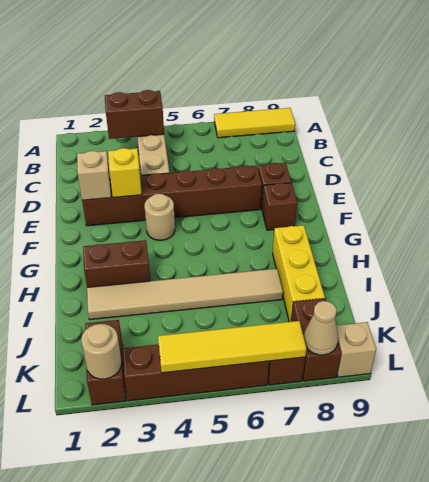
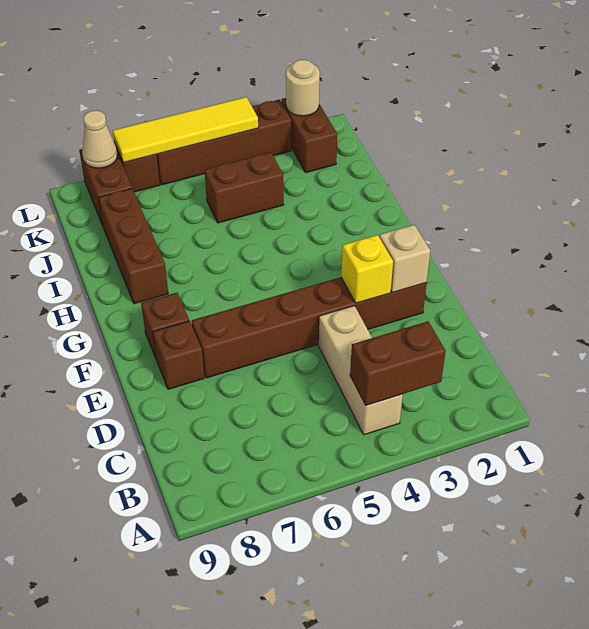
yellow 1x3 tile [214,108,295,138] -> none
tan 1x1 round brick [144,194,175,240] -> none
brown 1x2 brick [83,240,150,287] -> brown 1x2 brick moved to [204,152,284,223]
yellow 1x3 brick [273,225,325,322] -> brown 1x3 brick [99,189,168,304]
tan 1x6 tile [87,269,283,320] -> none
tan 1x1 brick [336,322,376,377] -> none

